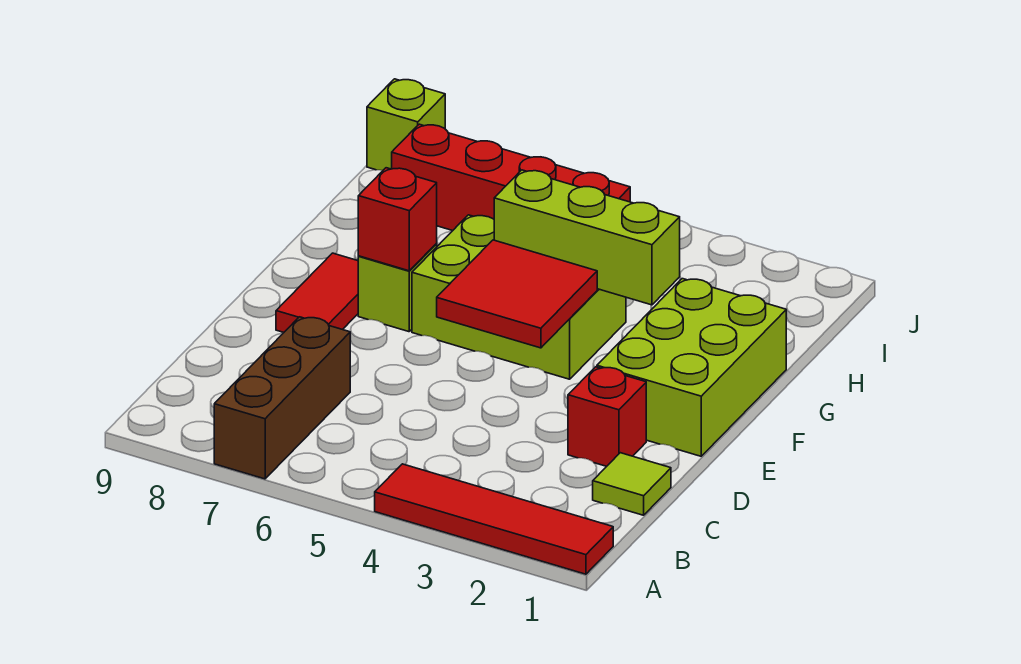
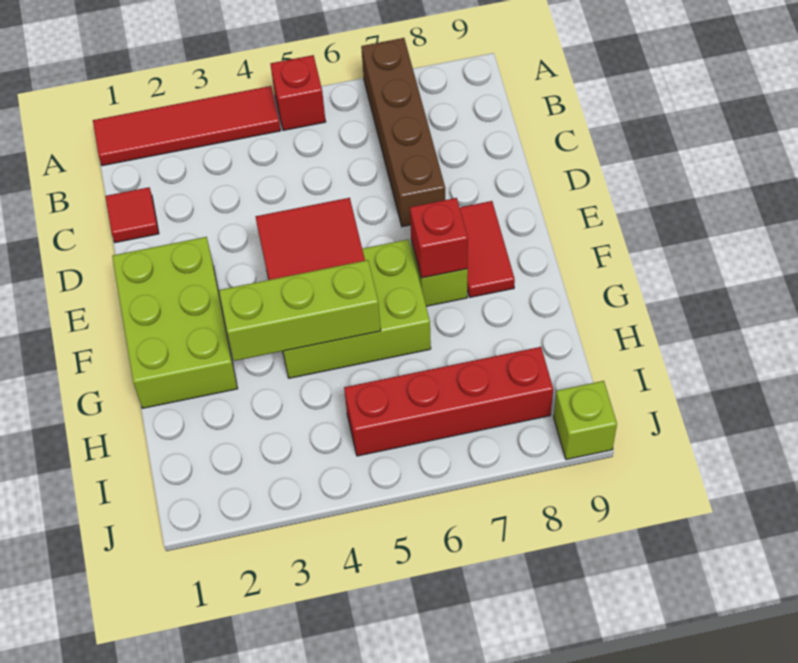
brown 1x3 brick [214,317,350,479] -> brown 1x4 brick [361,38,445,227]
lime 1x1 tile [593,453,671,515] -> red 1x1 tile [105,187,159,243]
red 1x1 brick [568,367,646,466] -> red 1x1 brick moved to [270,55,326,130]

